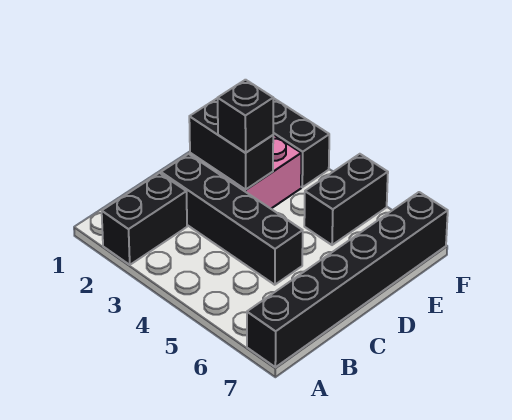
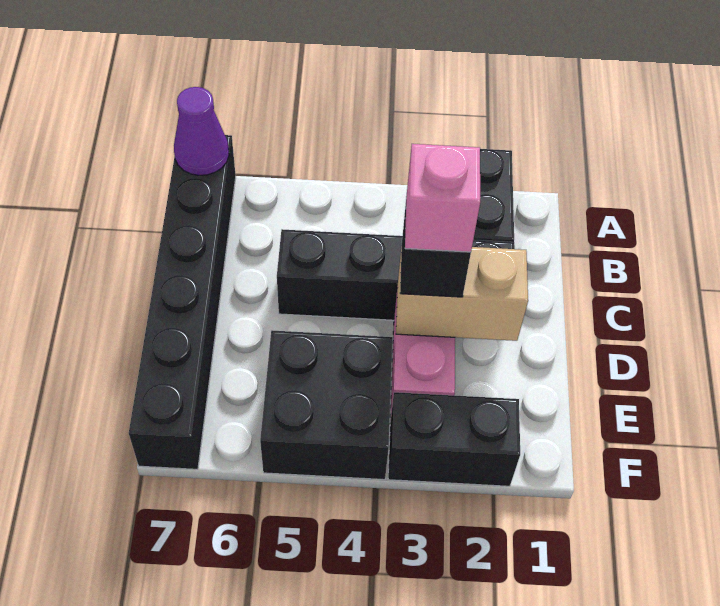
none -> purple 1x1 cone [174,87,229,175]
black 1x2 brick [189,99,273,190] -> tan 1x2 brick [396,246,528,341]
none -> pink 1x1 brick [405,144,480,252]
black 1x2 brick [304,154,388,245] -> black 2x2 brick [260,330,393,480]

